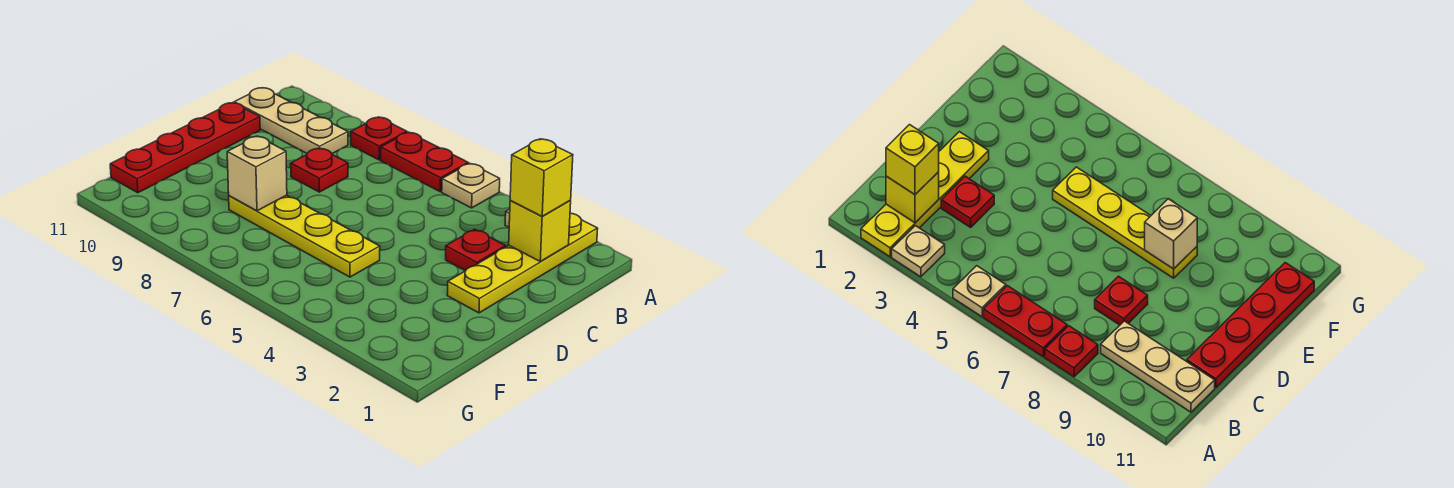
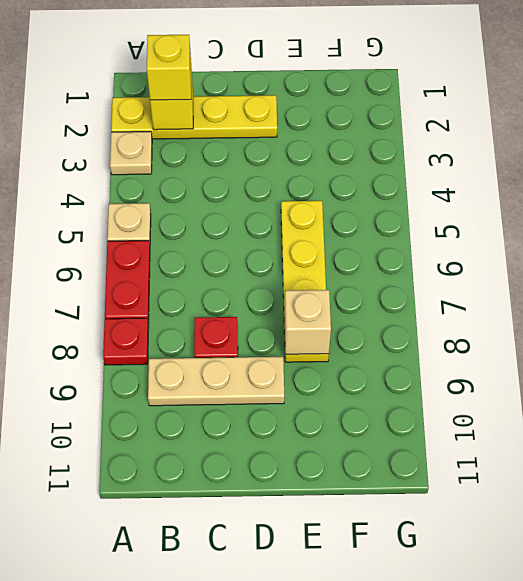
tan 1x3 plate [234,88,348,154] -> tan 1x3 plate turned to [148,357,284,406]
red 1x1 plate [446,229,506,271] -> none
red 1x4 plate [110,103,260,193] -> none

